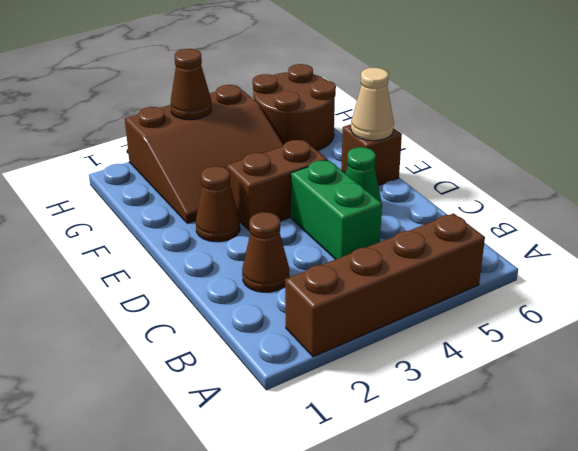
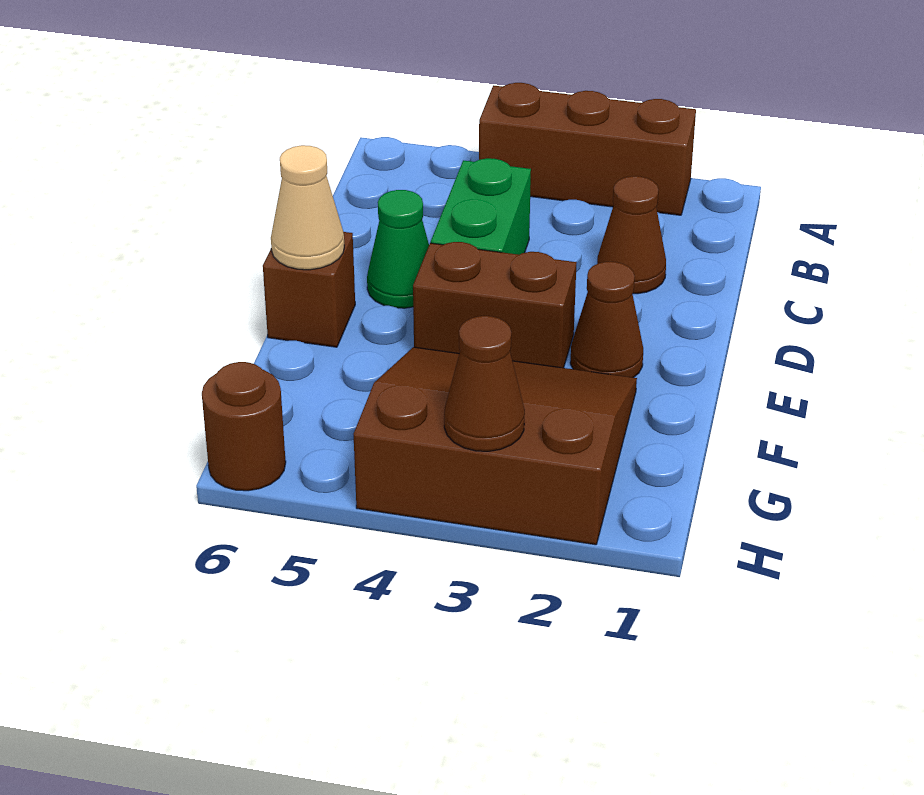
brown 1x4 brick [285,213,485,357] -> brown 1x3 brick [479,83,696,215]
brown 2x2 round brick [253,64,336,151] -> brown 1x1 round brick [202,362,286,491]

